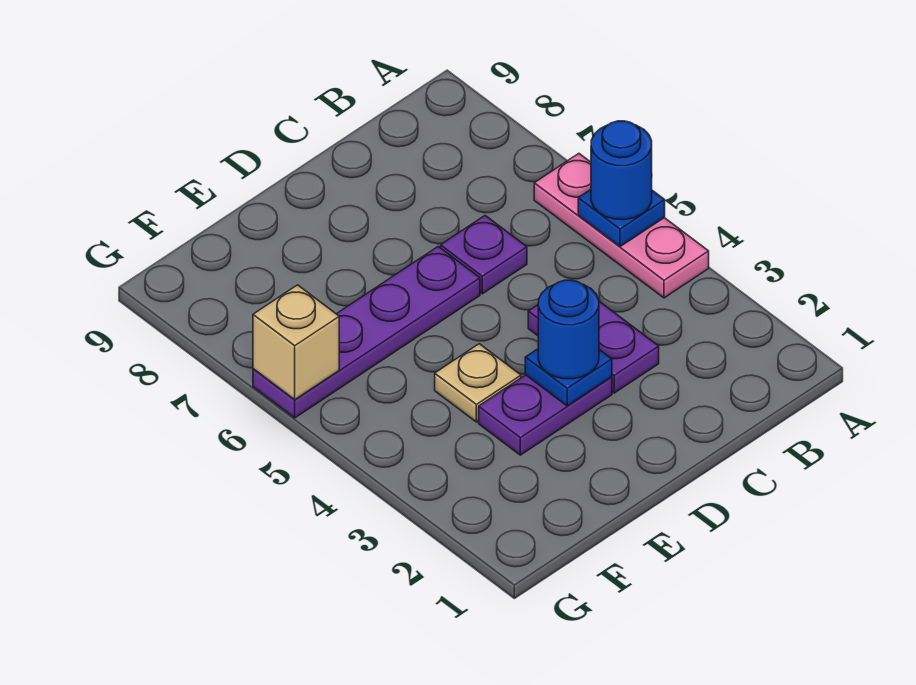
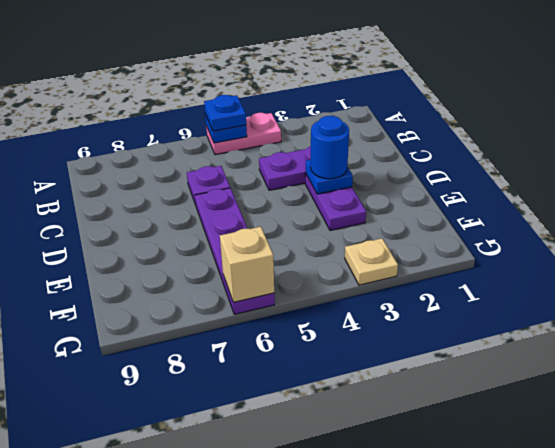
pink 1x3 plate [534,154,709,298] -> pink 1x2 plate [206,113,281,155]
blue 1x1 round brick [591,121,652,220] -> blue 1x1 plate [204,95,246,131]
tan 1x1 plate [435,344,521,422] -> tan 1x1 plate moved to [345,238,398,285]

